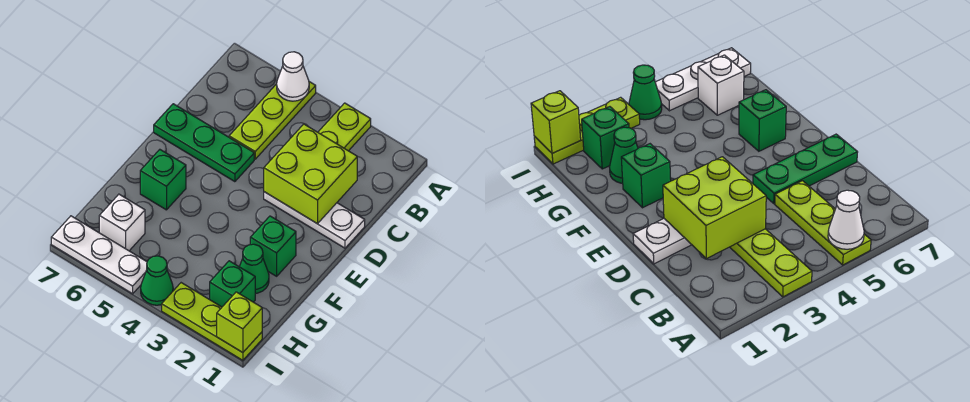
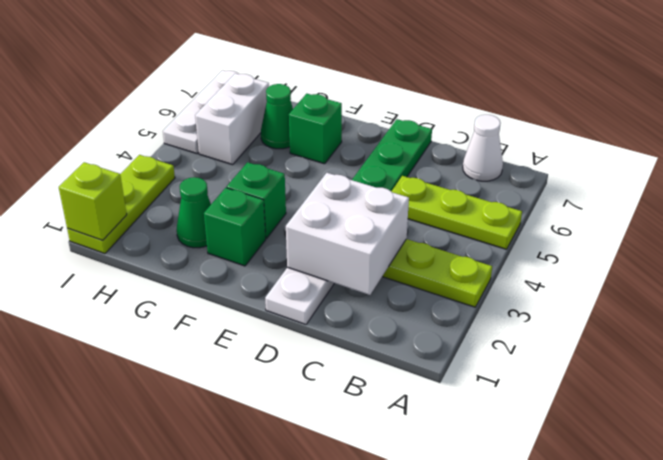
white 1x1 cone [277,52,309,101] -> white 1x1 cone moved to [463,115,503,181]
lime 2x2 brick [264,124,357,224] -> white 2x2 brick [286,173,409,295]
green 1x1 brick [210,261,255,307] -> green 1x1 brick moved to [227,162,286,238]
white 1x1 brick [99,194,145,251] -> white 1x2 brick [195,74,269,165]
green 1x1 cone [141,256,173,305] -> green 1x1 cone moved to [261,84,293,149]

